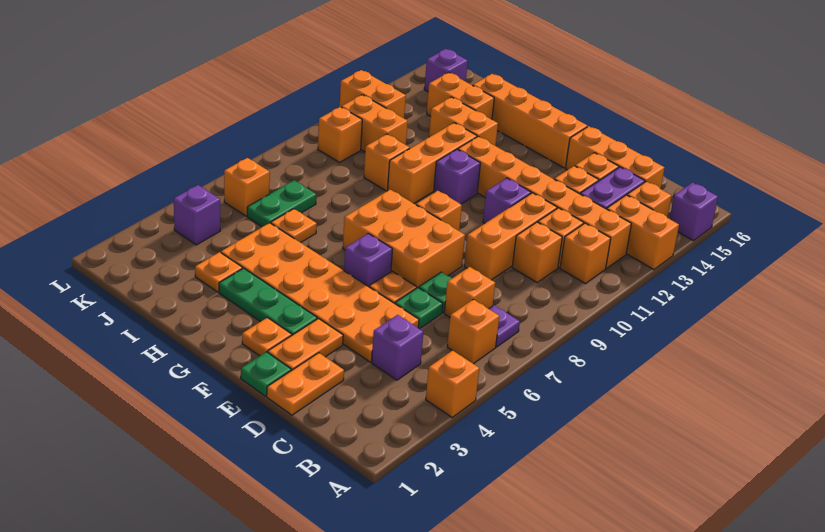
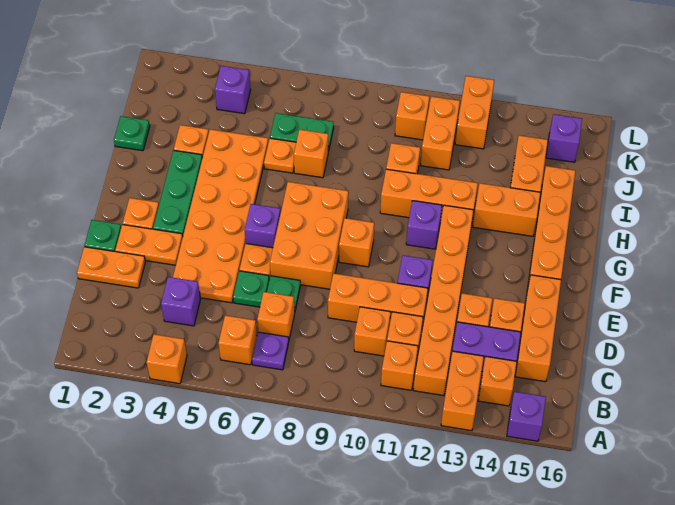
orange 1x2 brick [429,97,498,146] -> orange 1x2 brick turned to [473,183,540,236]
none -> green 1x1 plate [114,116,150,151]
orange 1x1 brick [224,158,270,216] -> orange 1x1 brick moved to [294,129,328,178]

